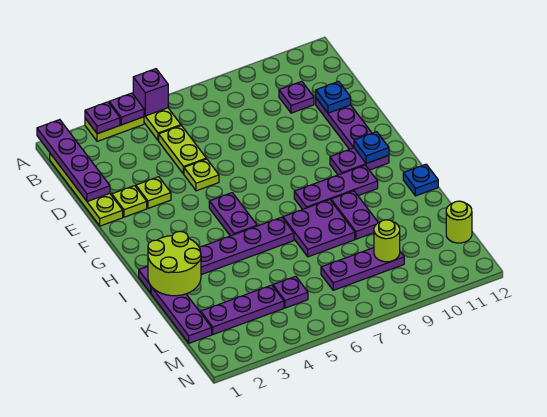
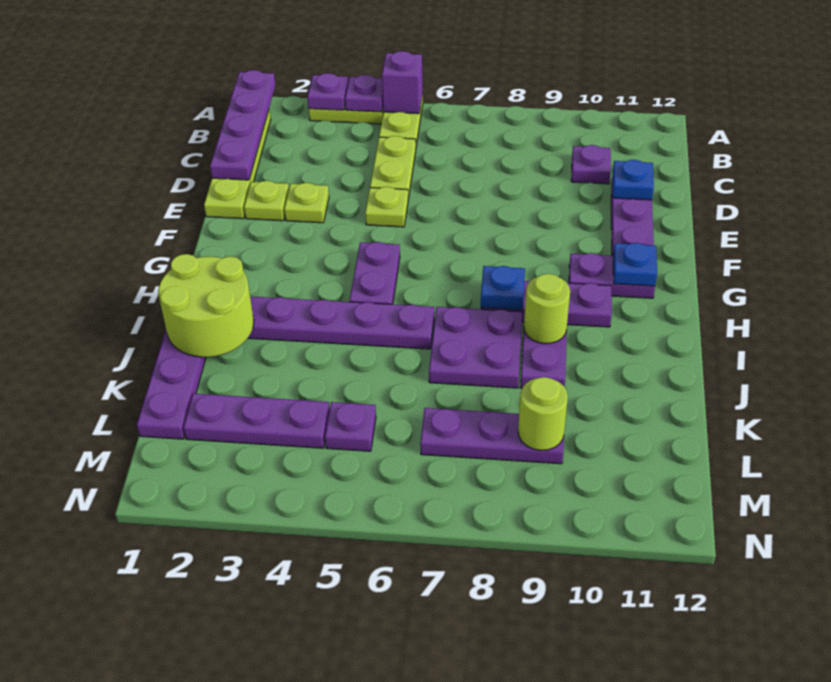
blue 1x1 plate [403,164,438,196] -> blue 1x1 plate moved to [481,266,525,310]
lime 1x1 round brick [446,201,472,243] -> lime 1x1 round brick moved to [524,274,570,344]

